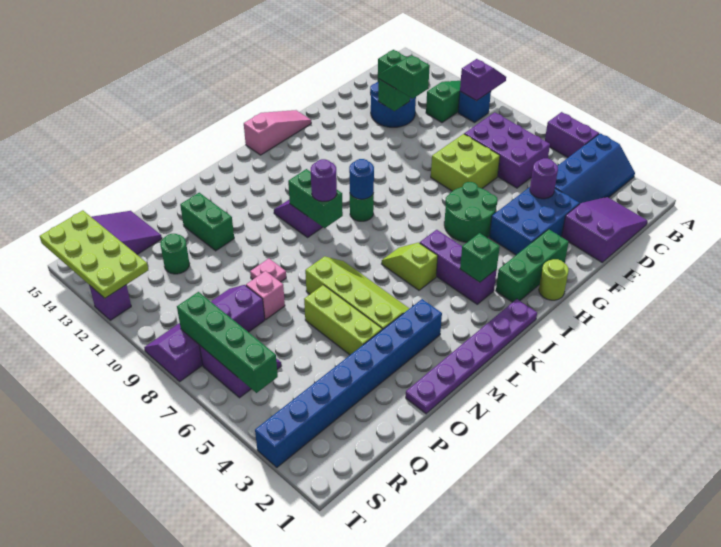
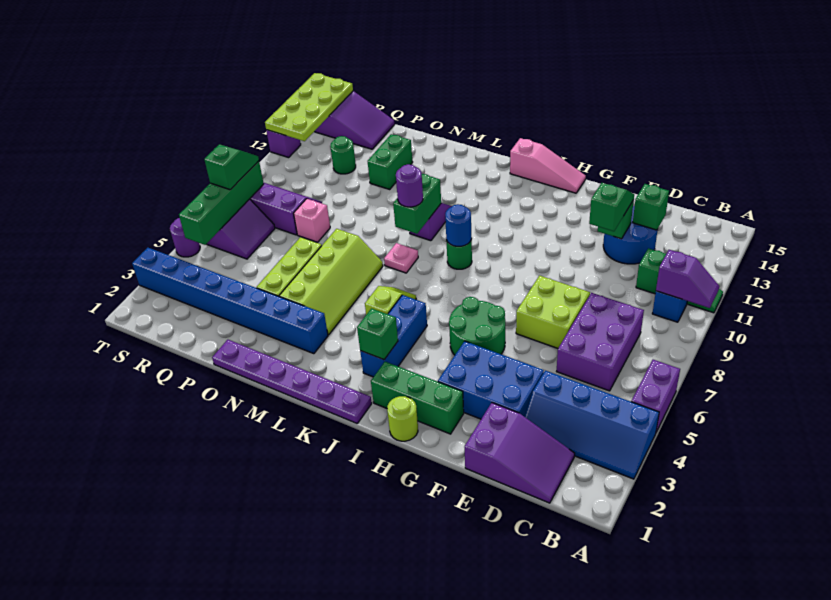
purple 1x1 round brick [530,158,558,199] -> purple 1x1 round brick moved to [170,218,200,257]
purple 1x3 brick [420,230,497,304] -> blue 1x3 brick [360,295,427,377]
pink 1x1 plate [250,259,286,282] -> pink 1x1 plate moved to [384,243,418,273]
none -> green 1x2 slope [204,144,259,190]

